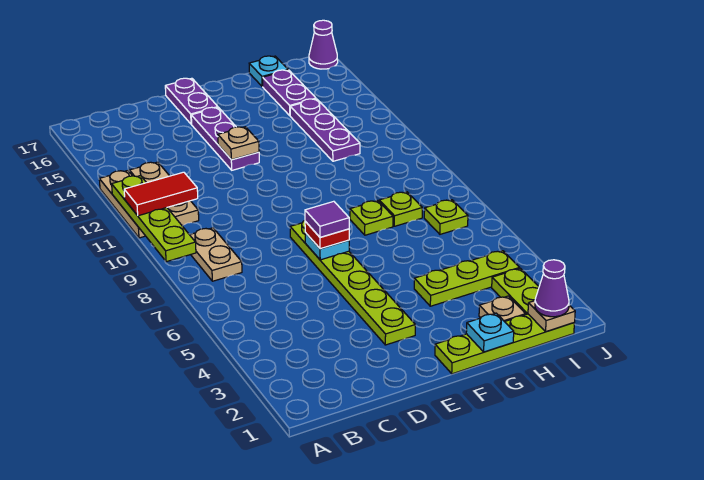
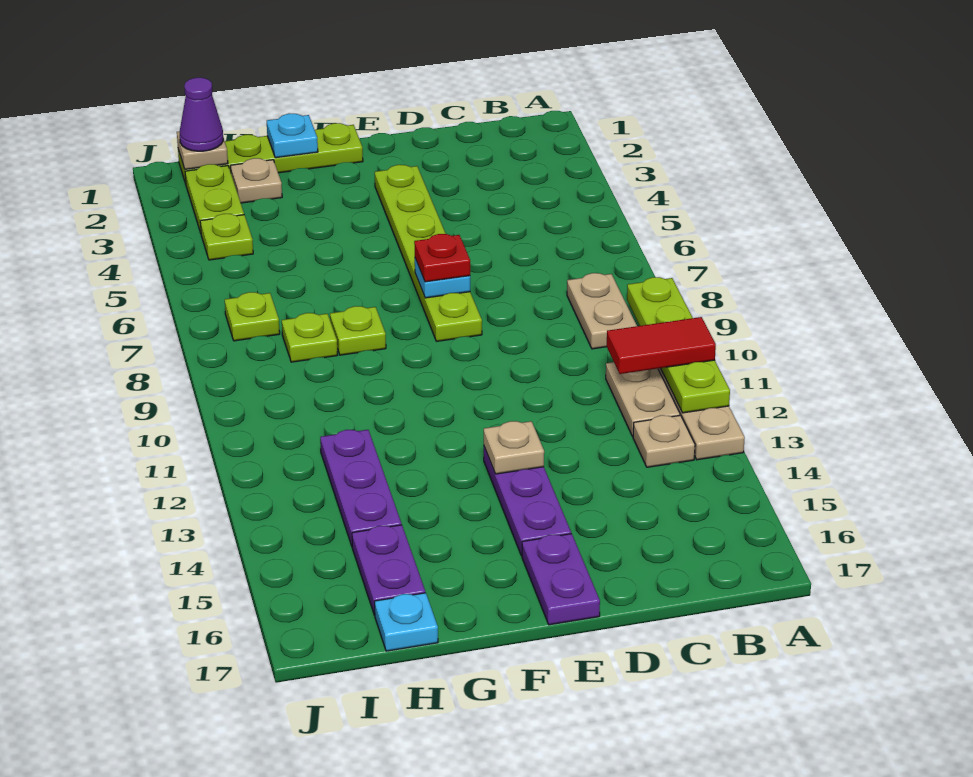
purple 1x1 tile [305,201,349,237] -> none
lime 1x3 plate [414,251,520,306] -> lime 1x1 plate [200,214,253,260]
purple 1x1 cone [309,20,338,69] -> none

